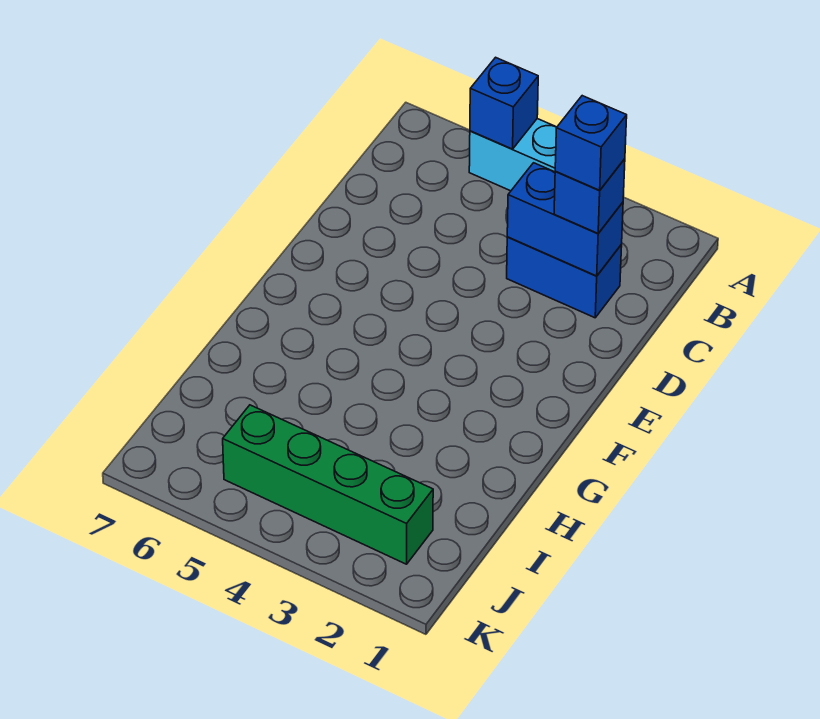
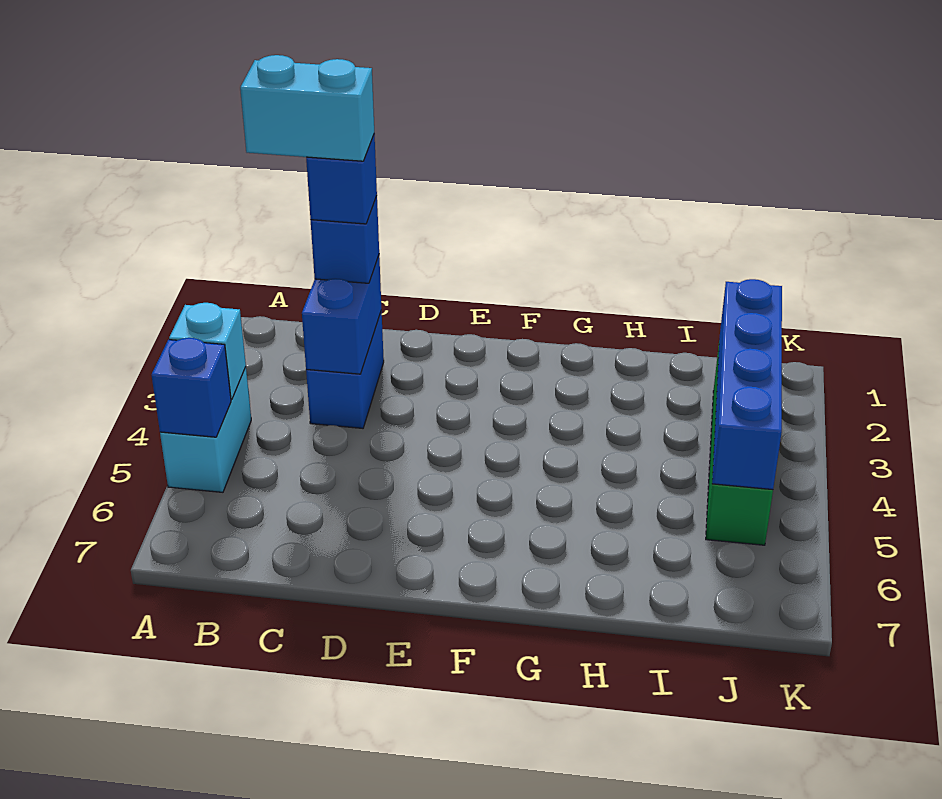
none -> cyan 1x1 brick [169,303,246,400]
none -> cyan 1x2 brick [240,55,374,161]
none -> blue 1x4 brick [712,279,782,490]

